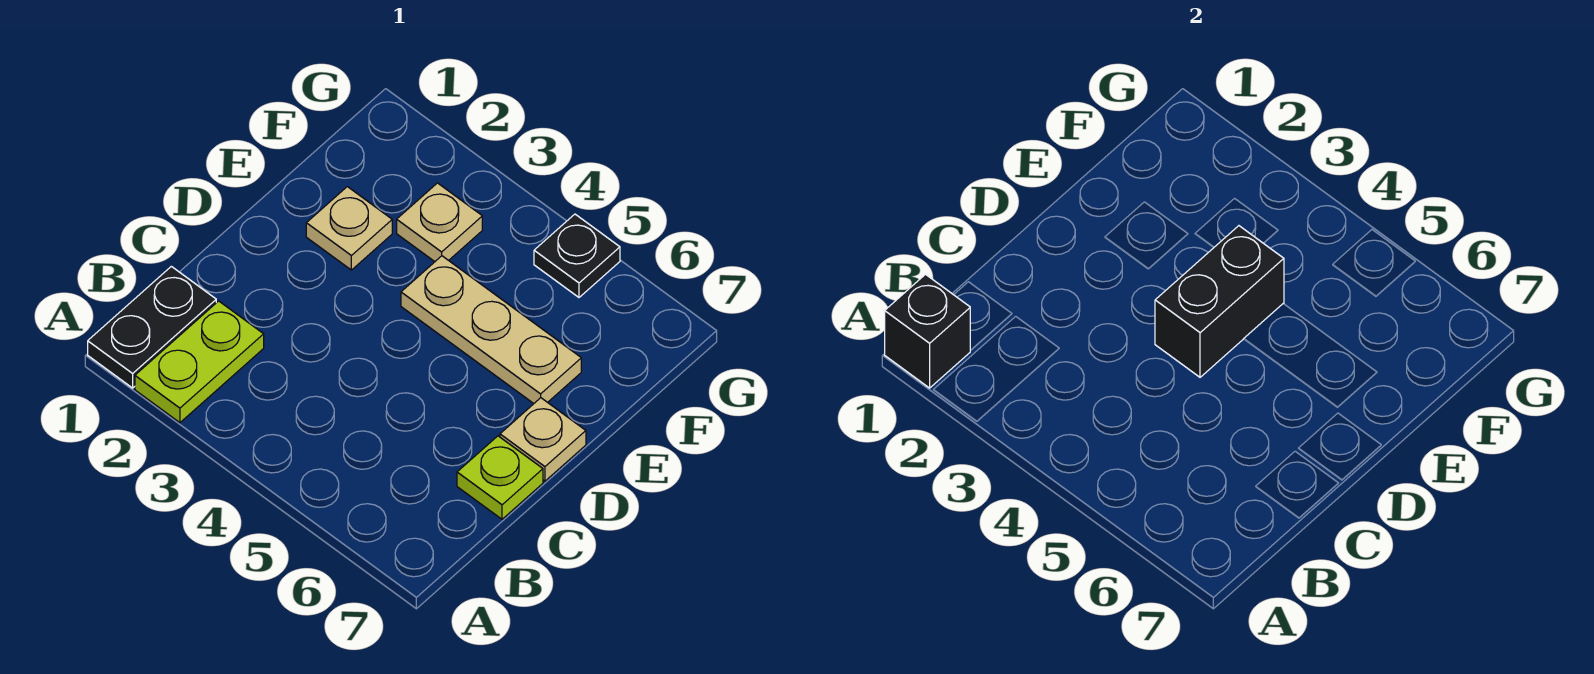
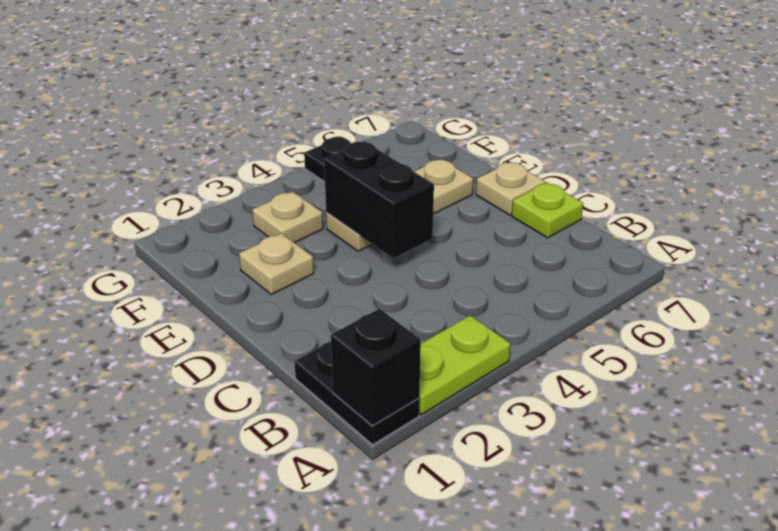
lime 1x2 plate [135,301,264,423] -> lime 1x2 plate turned to [419,315,510,415]

